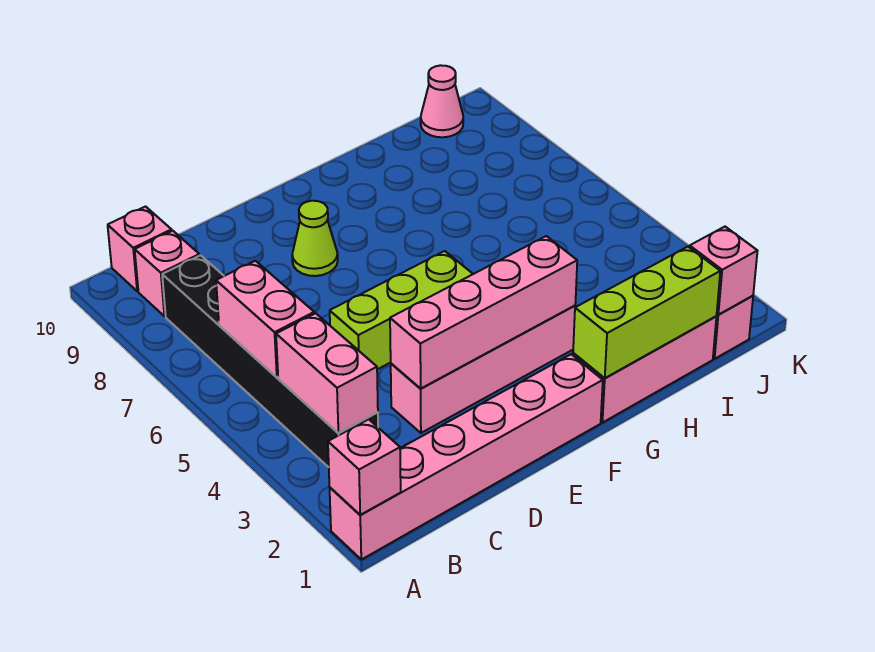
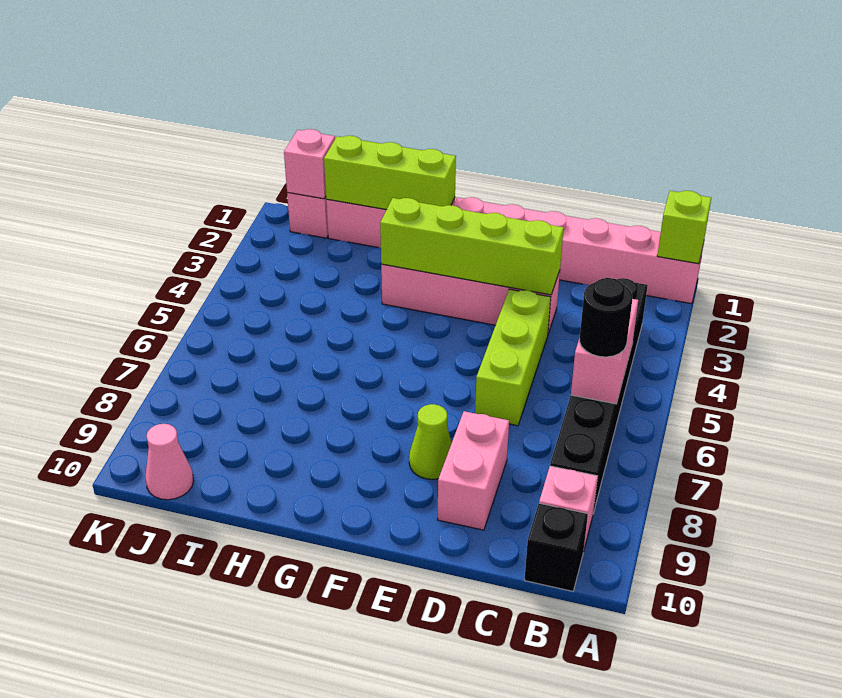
pink 1x1 brick [328,419,401,515] -> lime 1x1 brick [657,191,711,264]
pink 1x2 brick [276,313,378,433] -> pink 1x2 brick moved to [438,411,509,530]
none -> black 1x1 round brick [579,278,632,357]
pink 1x1 brick [108,207,172,291] -> black 1x1 brick [525,503,588,591]
pink 1x4 brick [390,236,577,389] -> lime 1x4 brick [380,198,564,295]
lime 1x3 brick [330,251,473,369] -> lime 1x3 brick turned to [475,289,551,426]

